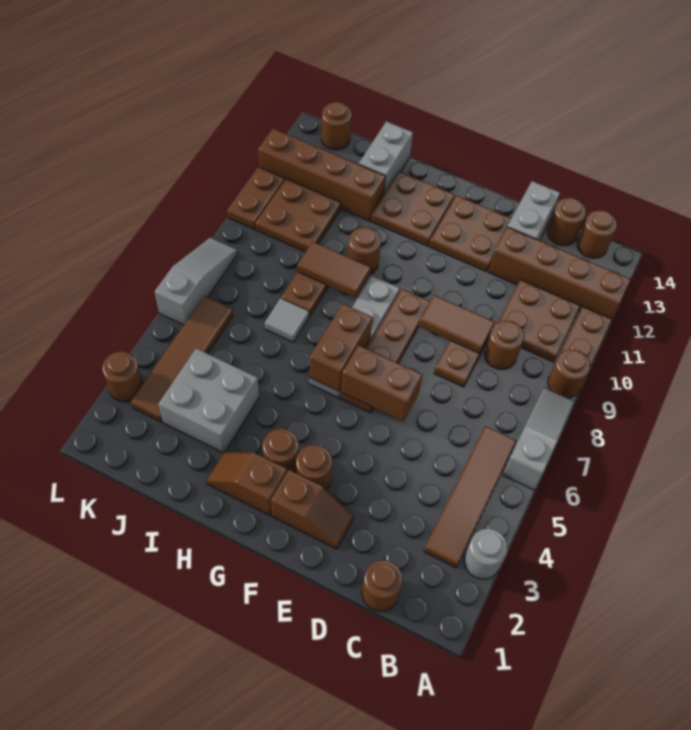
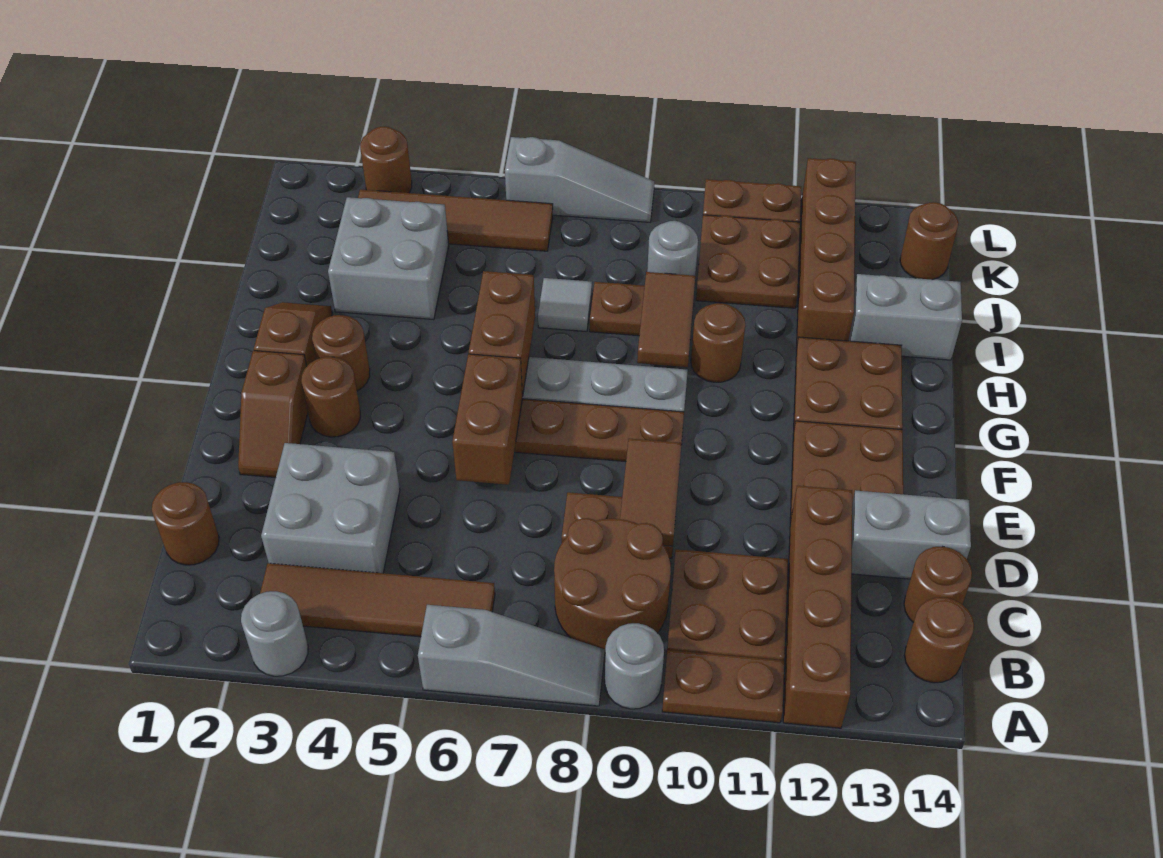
brown 1x1 round brick [548,349,591,399] -> grey 1x1 round brick [605,623,664,709]
none -> grey 2x2 brick [261,443,400,573]
brown 1x1 round brick [484,320,524,370] -> brown 2x2 round brick [554,518,671,650]
brown 1x2 brick [309,304,373,391] -> brown 1x2 brick turned to [469,271,535,396]
none -> grey 1x1 round brick [647,221,698,276]

